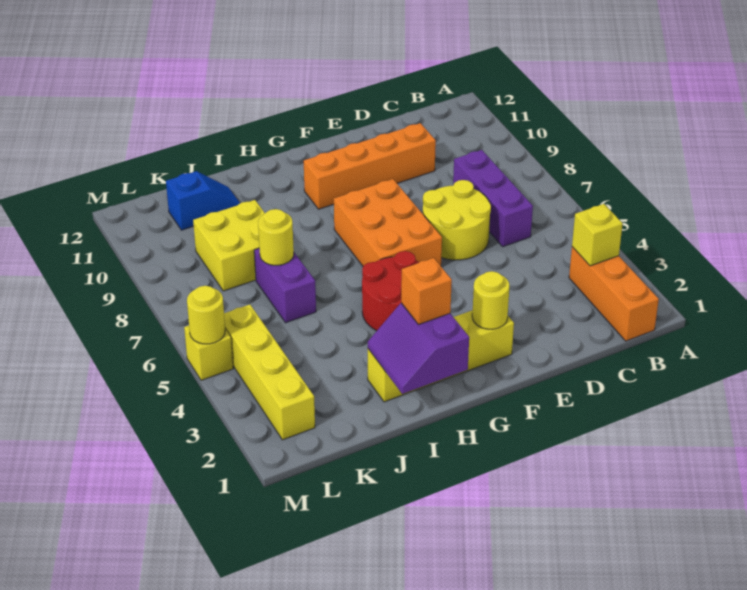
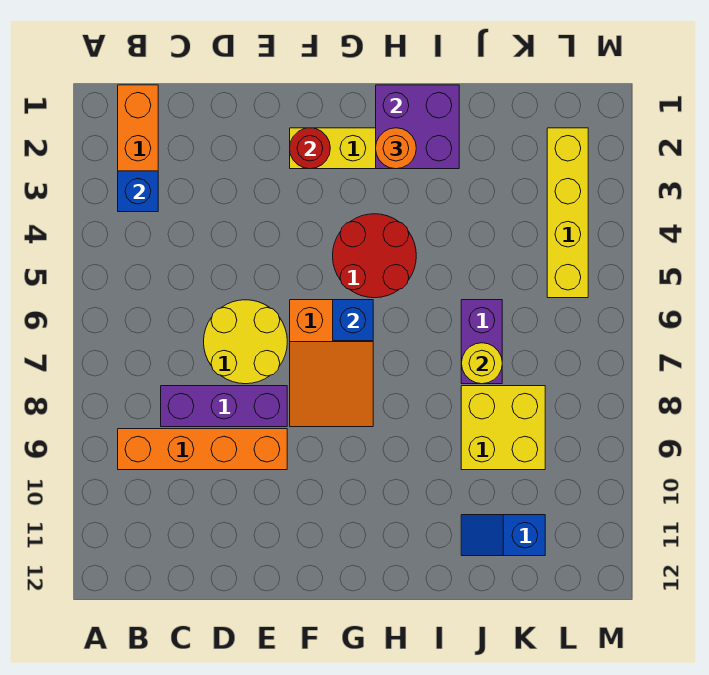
yellow 1x1 brick [572,204,623,266] -> blue 1x1 brick [118,171,158,212]
purple 1x3 brick [453,150,533,247] -> purple 1x3 brick turned to [161,386,287,427]
orange 1x4 brick [304,123,436,209] -> orange 1x4 brick moved to [118,429,287,470]
yellow 1x1 round brick [472,271,510,329] -> red 1x1 round brick [290,128,330,169]
orange 2x3 brick [334,179,442,266] -> orange 2x3 slope [290,300,373,427]
none -> blue 1x1 brick [333,300,373,341]
purple 2x2 slope [368,303,469,394] -> purple 2x2 brick [376,85,459,169]
orange 1x1 brick [401,258,452,325] -> orange 1x1 round brick [376,128,416,169]
yellow 1x1 brick [184,326,233,380] -> none
yellow 1x1 round brick [187,286,225,344] -> none

